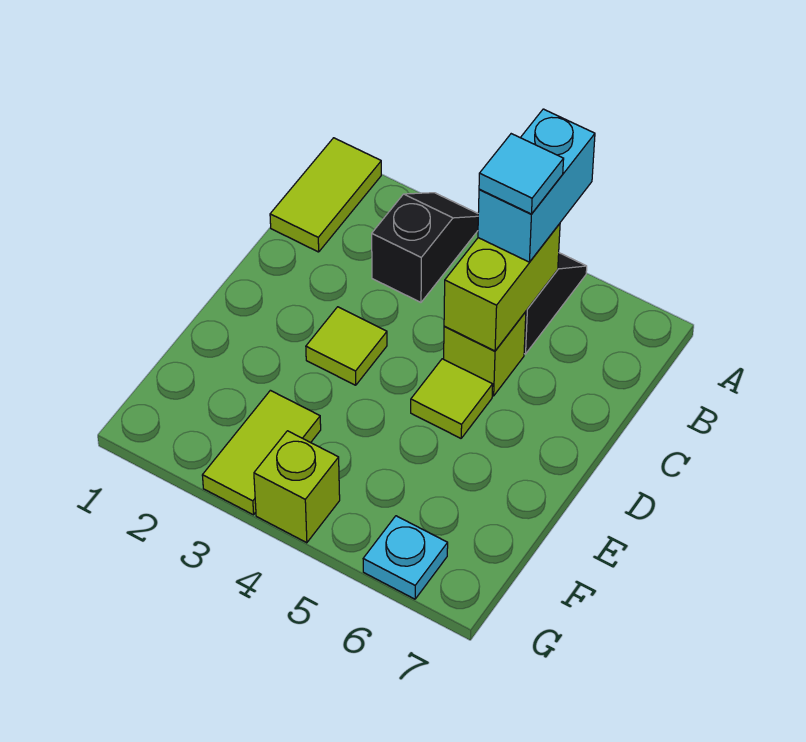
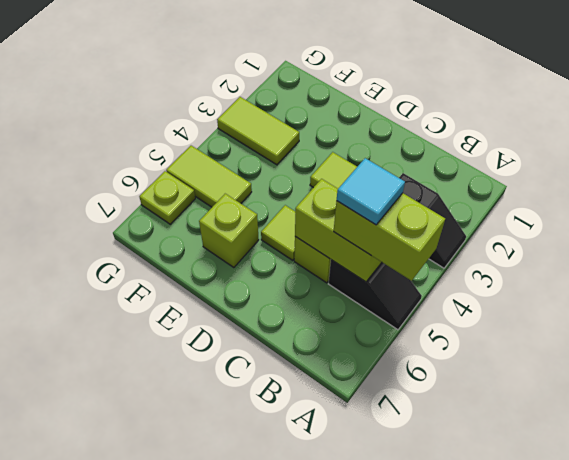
lime 1x2 tile [270,138,381,252] -> lime 1x2 tile moved to [166,146,252,207]
cyan 1x2 brick [478,109,595,262] -> lime 1x2 brick [334,193,445,281]
lime 1x1 brick [254,431,340,543] -> lime 1x1 brick moved to [199,194,259,268]
cyan 1x1 plate [363,516,448,599] -> lime 1x1 plate [139,171,195,224]

